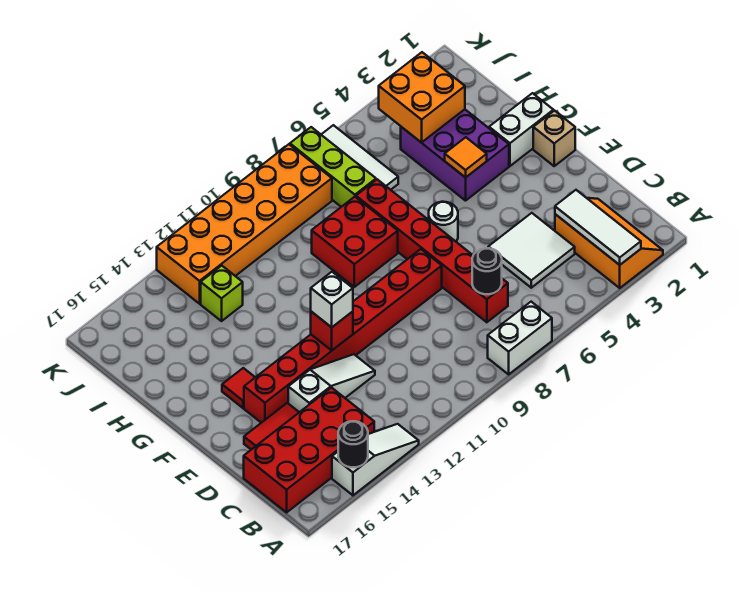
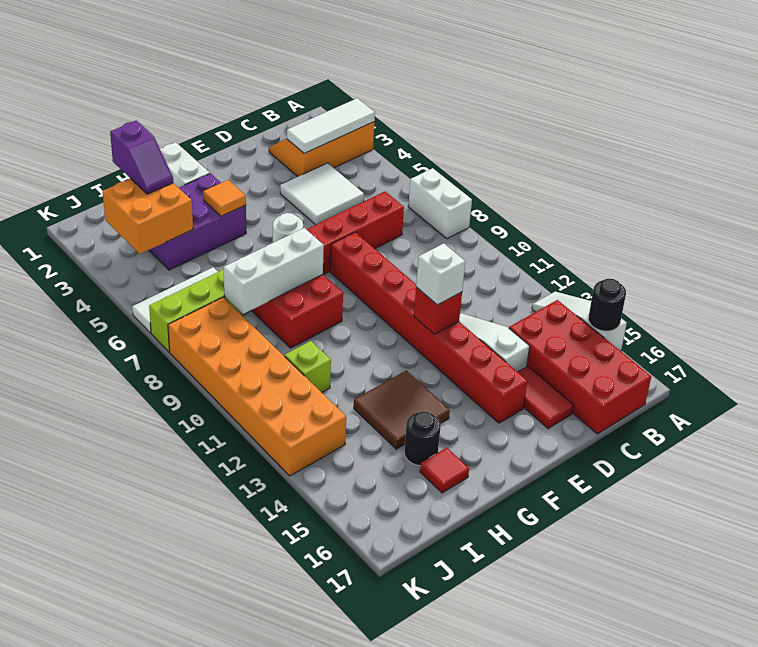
black 1x1 round brick [472,248,502,294] -> black 1x1 round brick moved to [404,412,441,466]
tan 1x1 brick [533,111,575,166] -> none
red 1x1 tile [222,368,255,408] -> red 1x1 tile moved to [420,448,469,493]
none -> white 1x3 brick [224,228,324,314]
none -> brown 2x2 tile [354,370,450,449]
none -> purple 1x2 slope [110,120,173,194]
lime 1x1 brick [201,266,243,321] -> lime 1x1 brick moved to [285,341,331,392]

